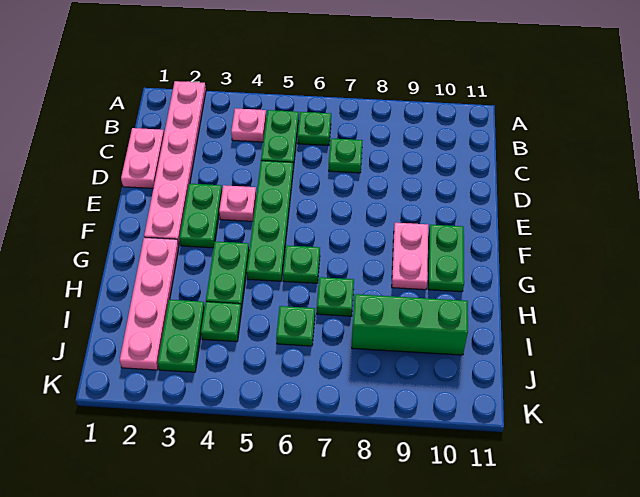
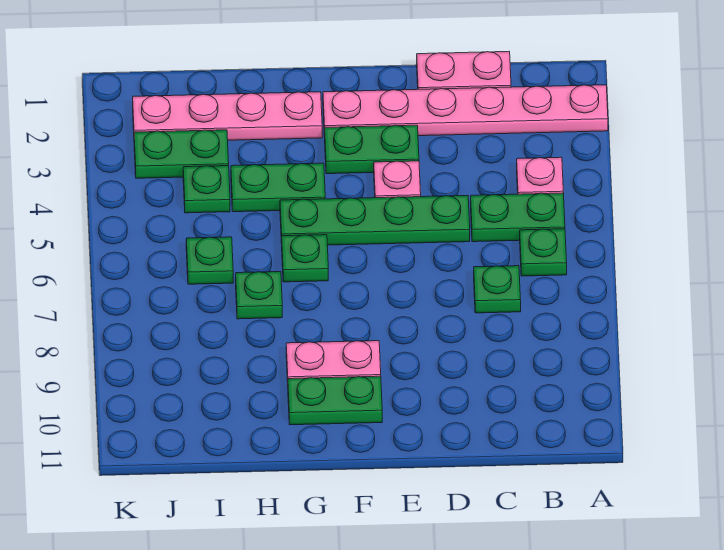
green 1x3 brick [352,294,468,355] -> none

